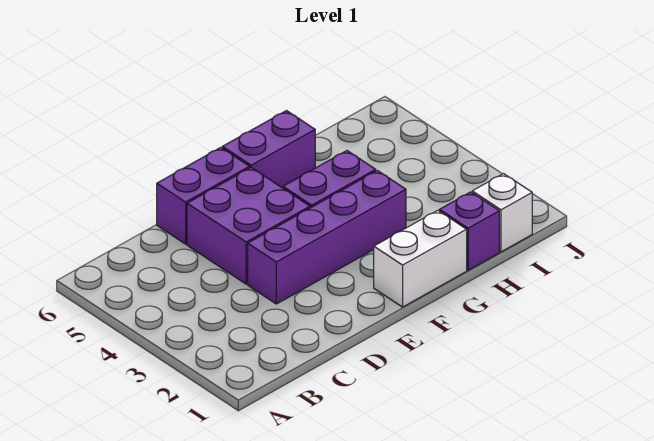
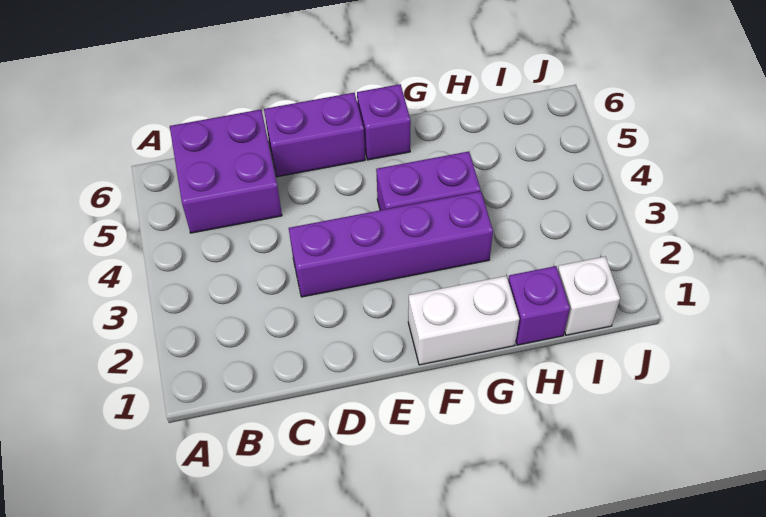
purple 2x2 brick [187,168,310,284] -> purple 2x2 brick moved to [170,109,282,233]
purple 1x2 brick [222,111,315,188] -> purple 1x1 brick [357,84,411,160]

